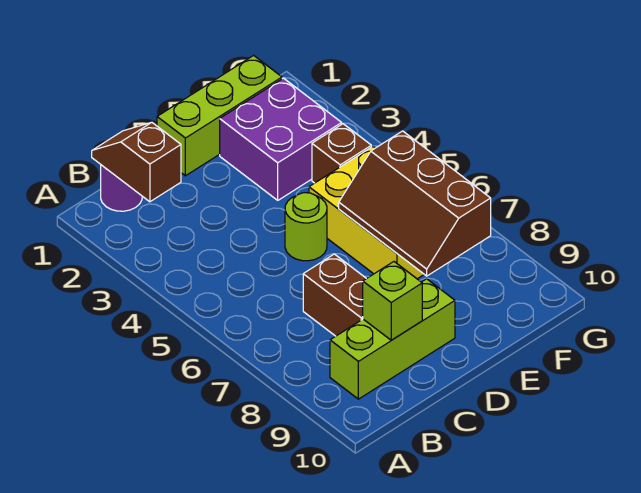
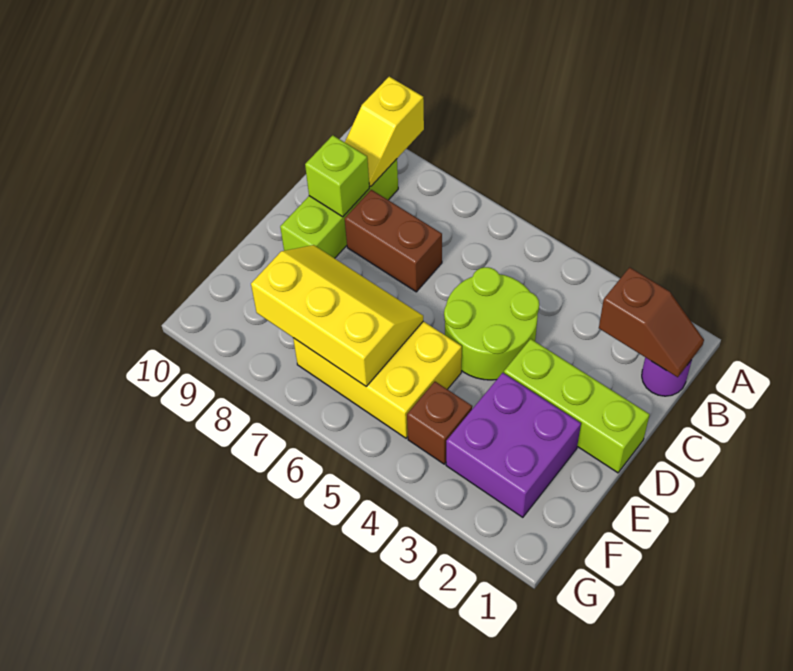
none -> yellow 1x2 slope [345,77,424,186]
lime 1x3 brick [157,55,282,176] -> lime 1x3 brick turned to [504,339,650,473]
lime 1x1 round brick [285,193,327,261] -> lime 2x2 round brick [444,267,539,380]
brown 2x3 slope [339,131,491,276] -> yellow 2x3 slope [251,245,423,386]

